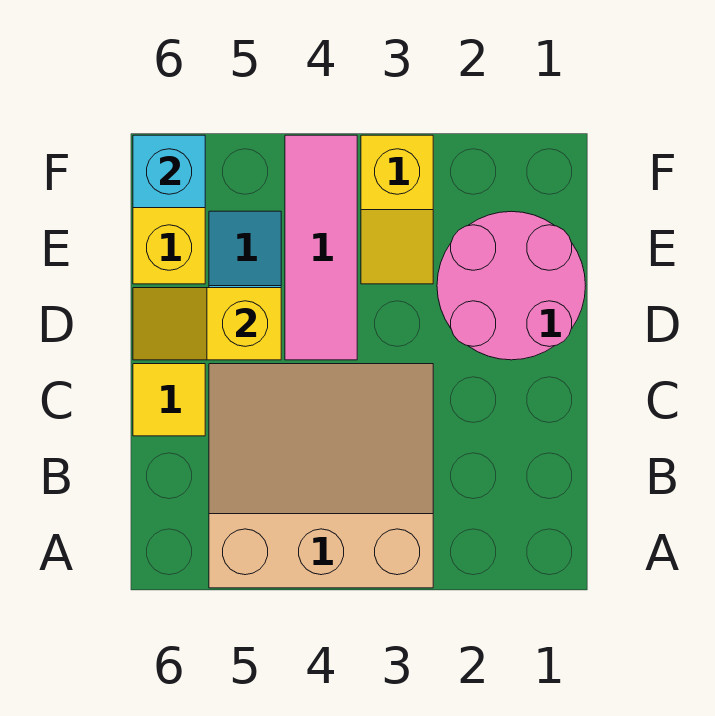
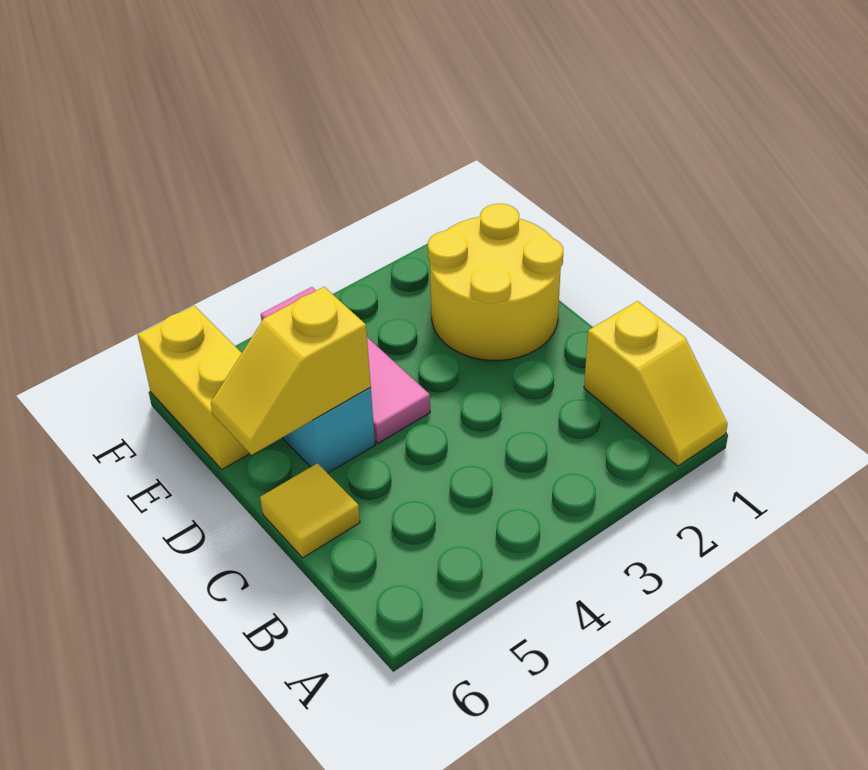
tan 3x3 slope [209,364,433,588] -> none
pink 2x2 round brick [437,211,586,360] -> yellow 2x2 round brick [428,204,563,360]
yellow 1x2 slope [361,135,433,284] -> yellow 1x2 slope moved to [584,301,728,466]
cyan 1x1 brick [133,135,205,208] -> none

